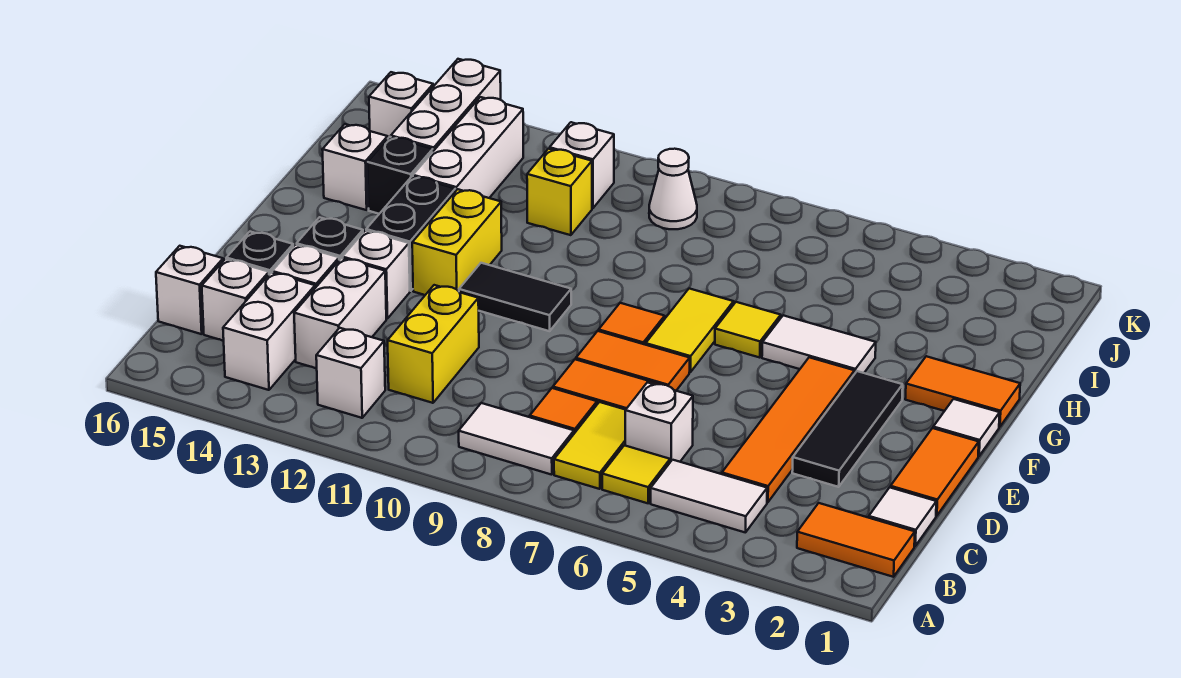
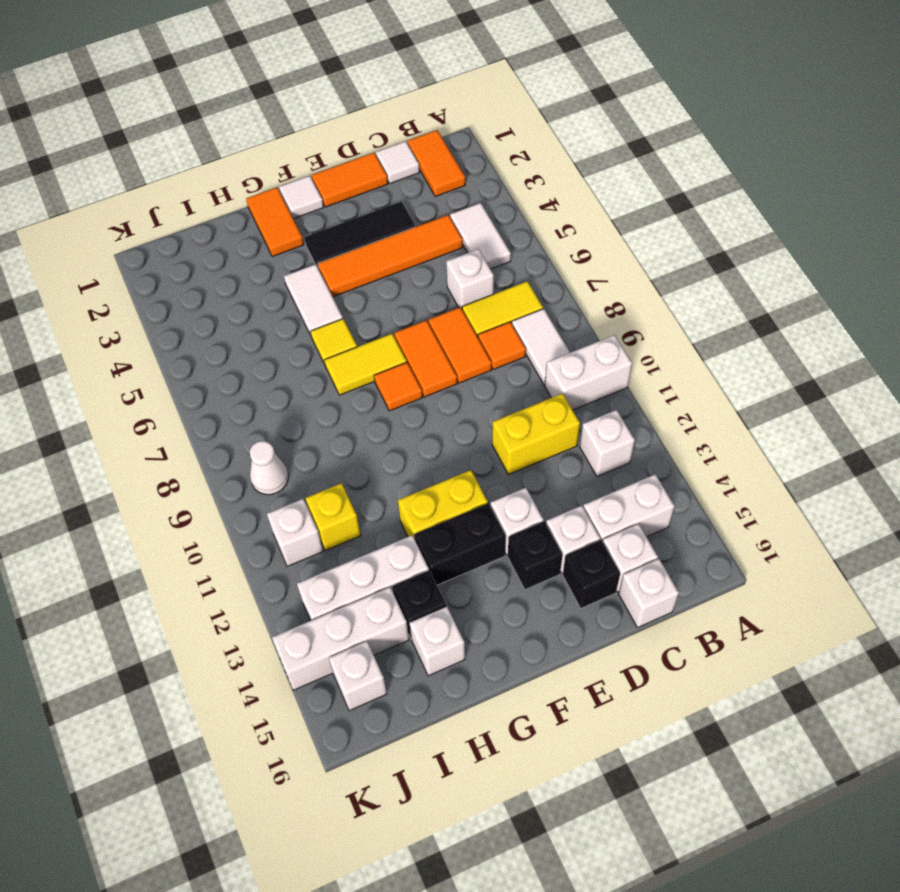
yellow 1x1 tile [602,445,670,503] -> none
white 1x2 brick [294,258,386,368] -> white 1x2 brick moved to [545,335,632,410]
black 1x2 tile [459,263,571,331] -> none

